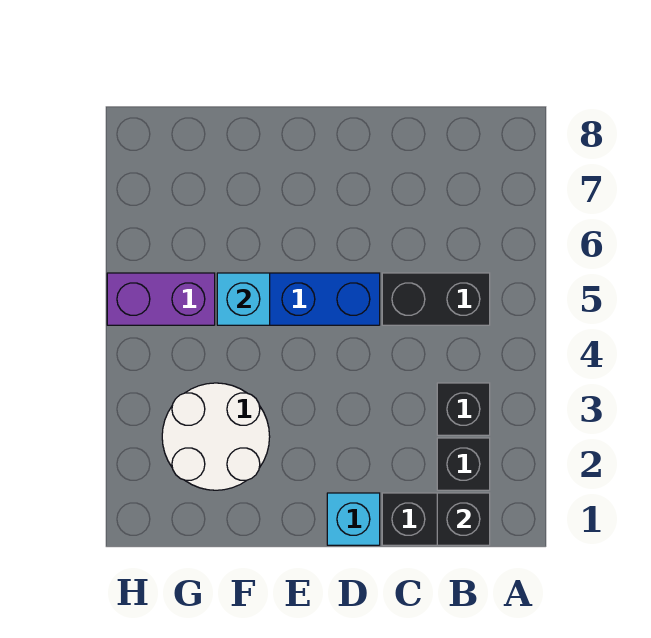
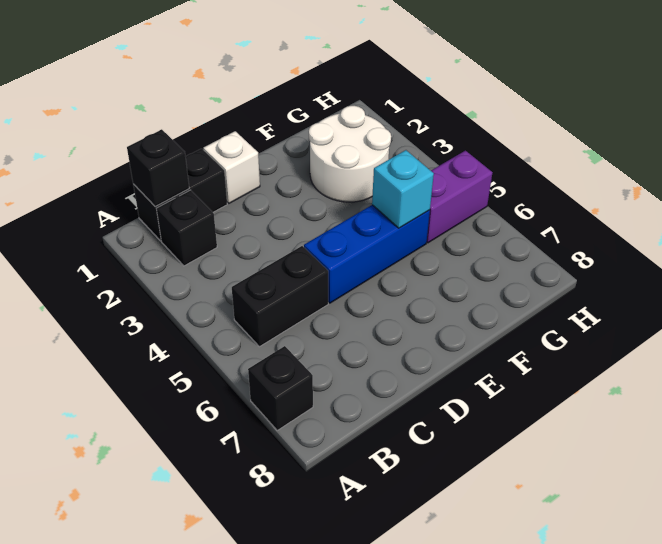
black 1x1 brick [437,383,490,435] -> black 1x1 brick moved to [248,346,313,430]
cyan 1x1 brick [327,493,380,545] -> white 1x1 brick [203,131,260,203]

